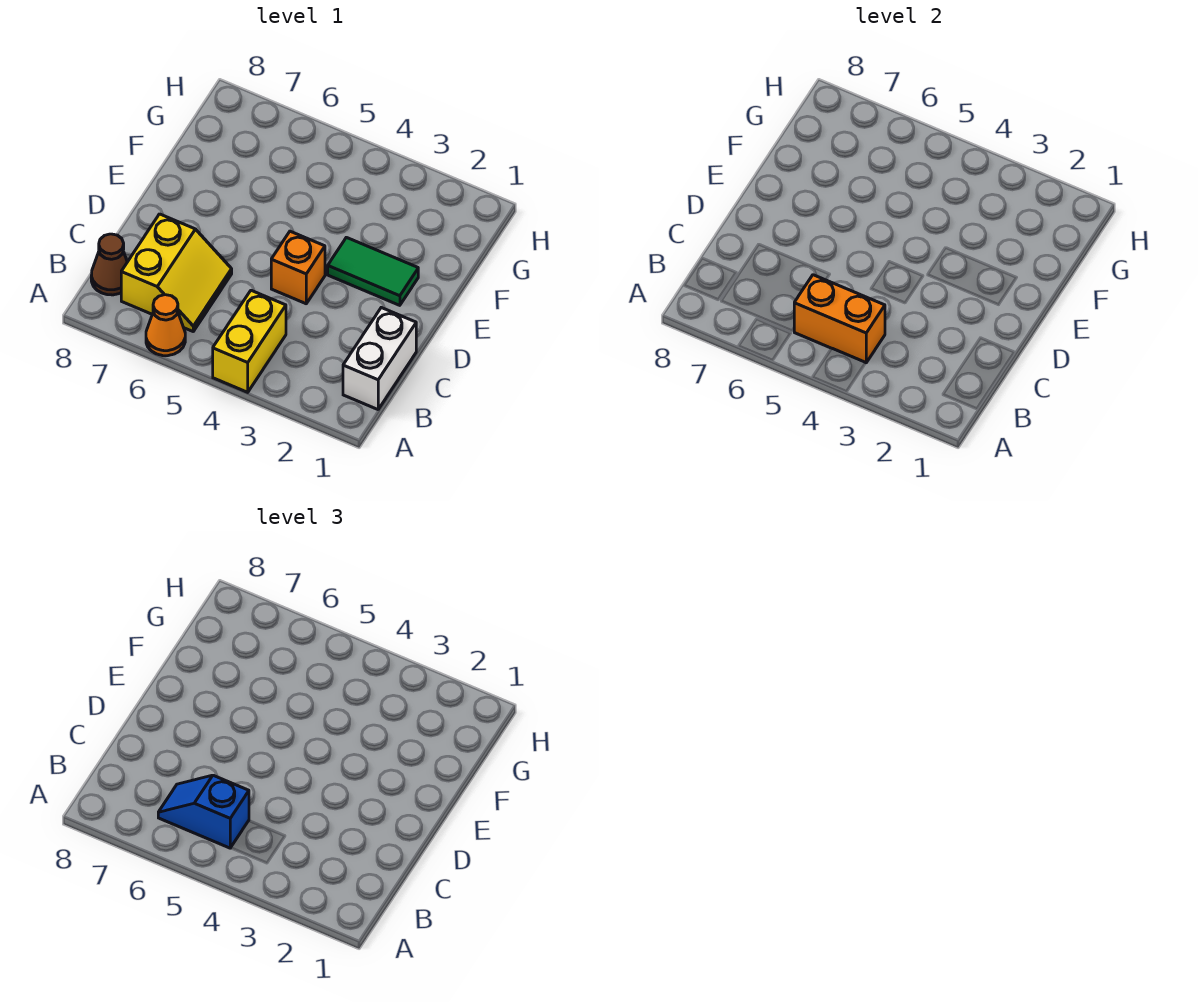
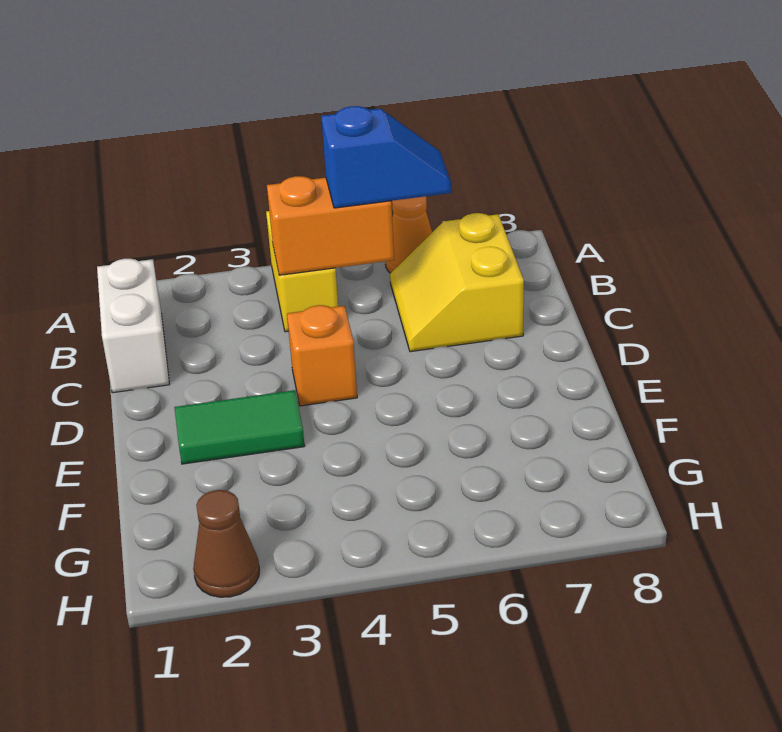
brown 1x1 cone [91,234,127,295] -> brown 1x1 cone moved to [193,490,259,597]

